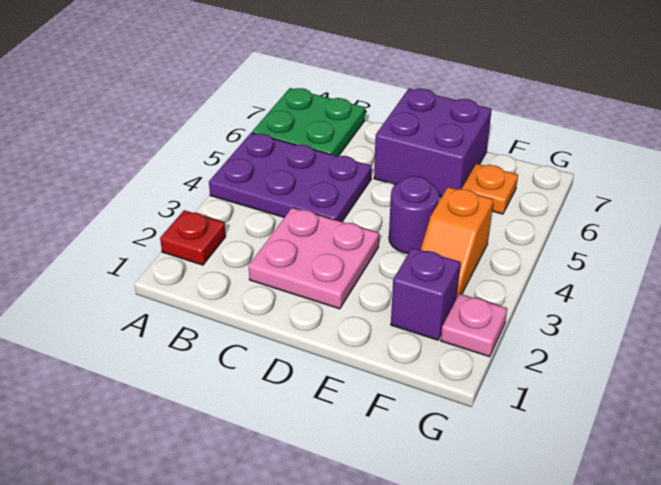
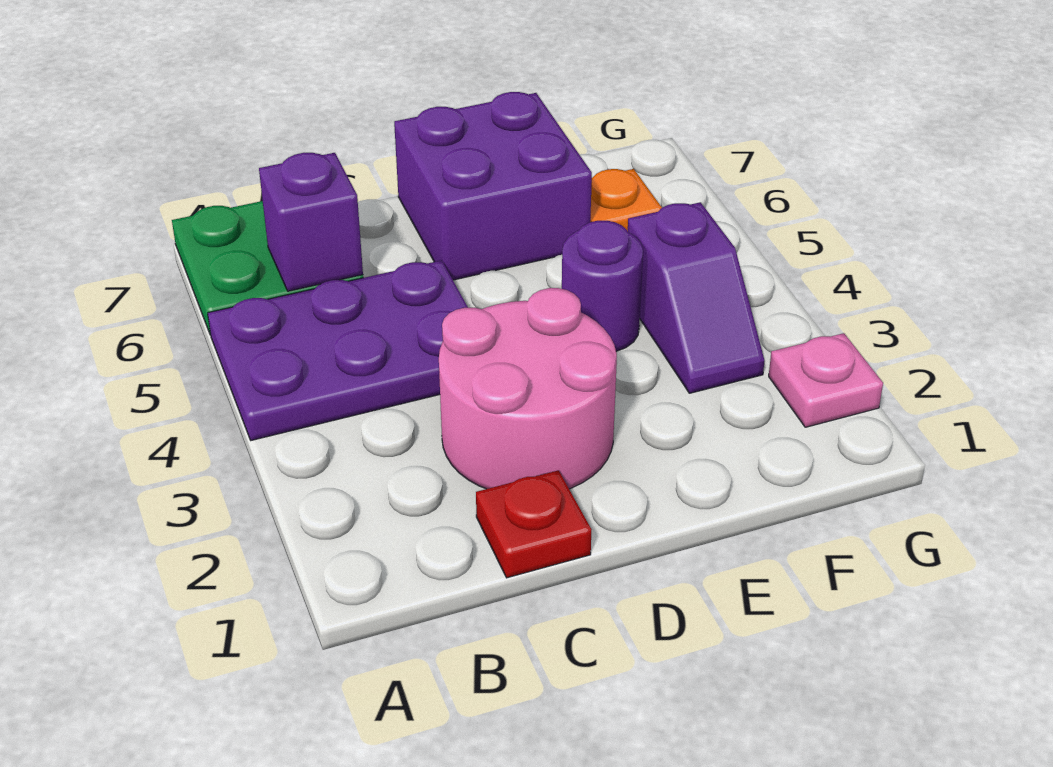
red 1x1 plate [160,210,226,265] -> red 1x1 plate moved to [476,470,592,578]
pink 2x2 plate [249,208,379,309] -> pink 2x2 round brick [439,288,617,489]
purple 1x1 brick [391,248,460,340] -> purple 1x1 brick moved to [259,153,363,291]
orange 1x2 slope [421,187,493,298] -> purple 1x2 slope [628,202,765,393]

